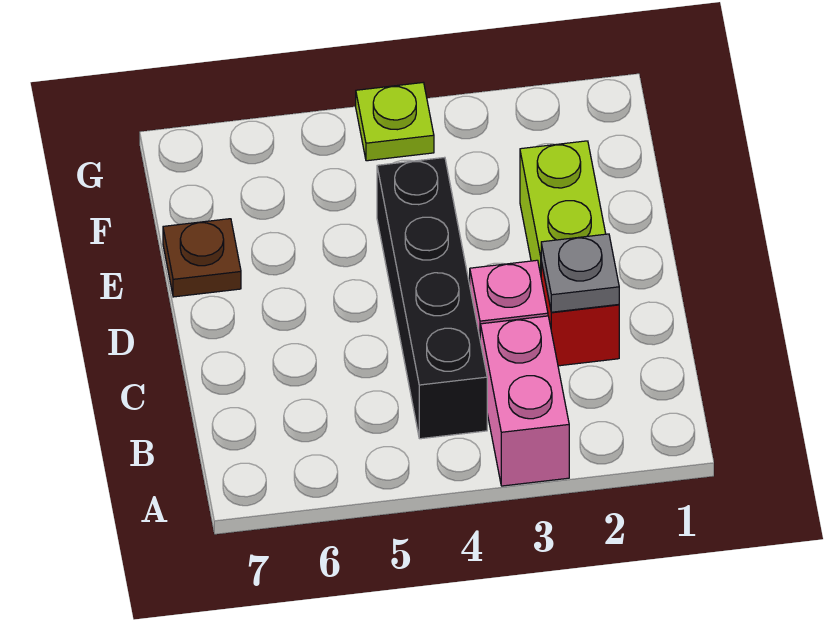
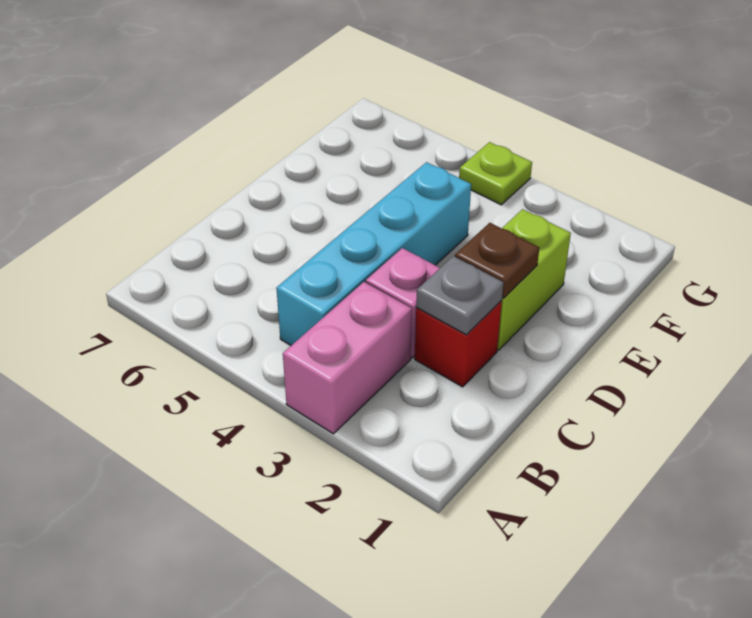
black 1x4 brick [377,157,487,439] -> cyan 1x4 brick [276,162,471,345]
brown 1x1 plate [163,219,241,297] -> brown 1x1 plate moved to [455,223,539,298]

